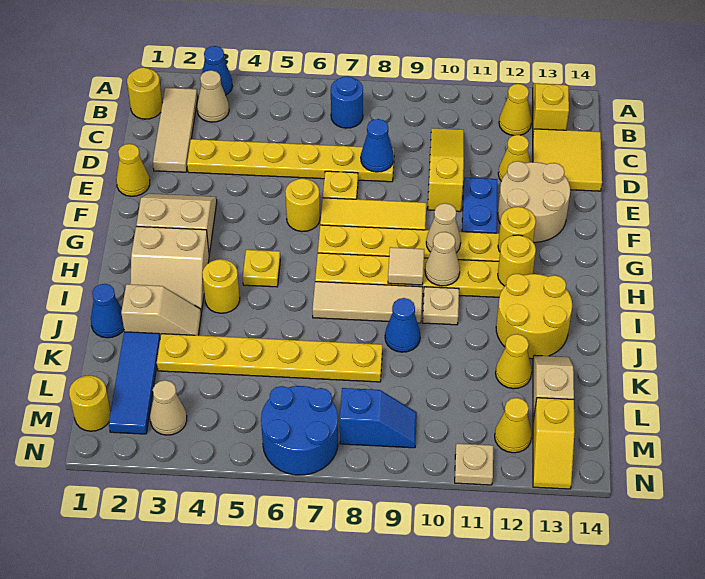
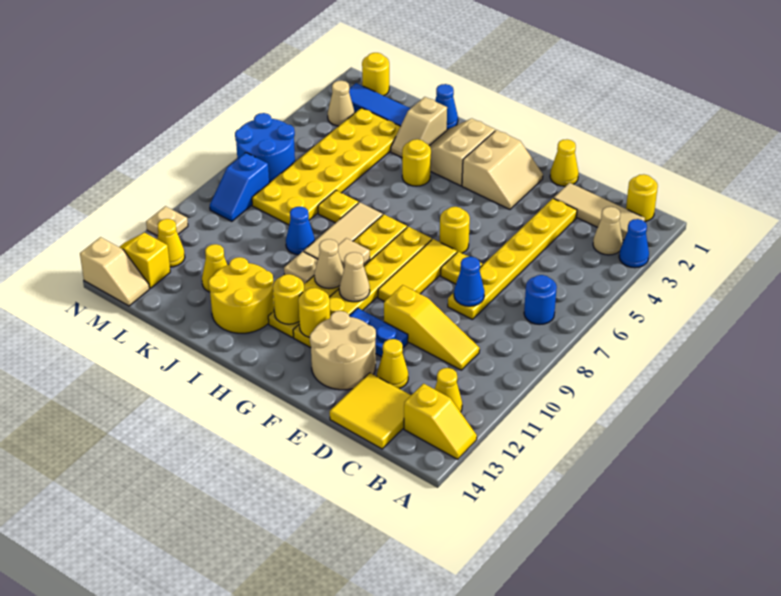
yellow 1x1 plate [243,250,280,287] -> yellow 1x1 plate moved to [318,190,358,223]
yellow 1x6 plate [157,334,382,382] -> yellow 2x6 plate [252,108,401,225]
tan 1x2 slope [533,355,574,419] -> tan 1x2 slope moved to [80,237,149,306]

